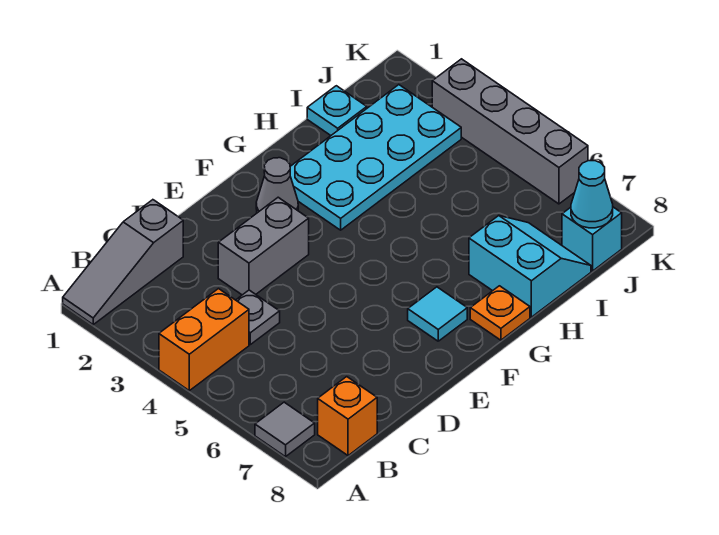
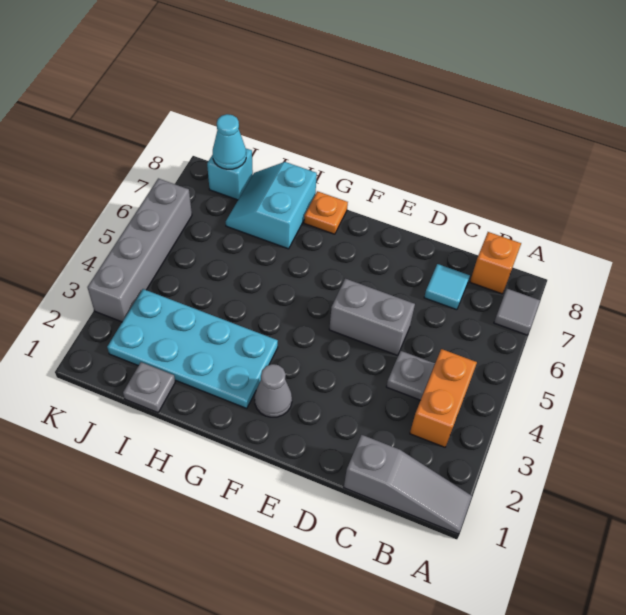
orange 1x2 brick [159,289,249,391] -> orange 1x2 brick turned to [410,349,477,447]
grey 1x2 brick [218,197,309,295] -> grey 1x2 brick moved to [329,279,415,355]
cyan 1x1 tile [408,287,467,341] -> cyan 1x1 tile moved to [424,264,470,310]
cyan 1x1 plate [307,86,367,135] -> grey 1x1 plate [123,362,175,413]

